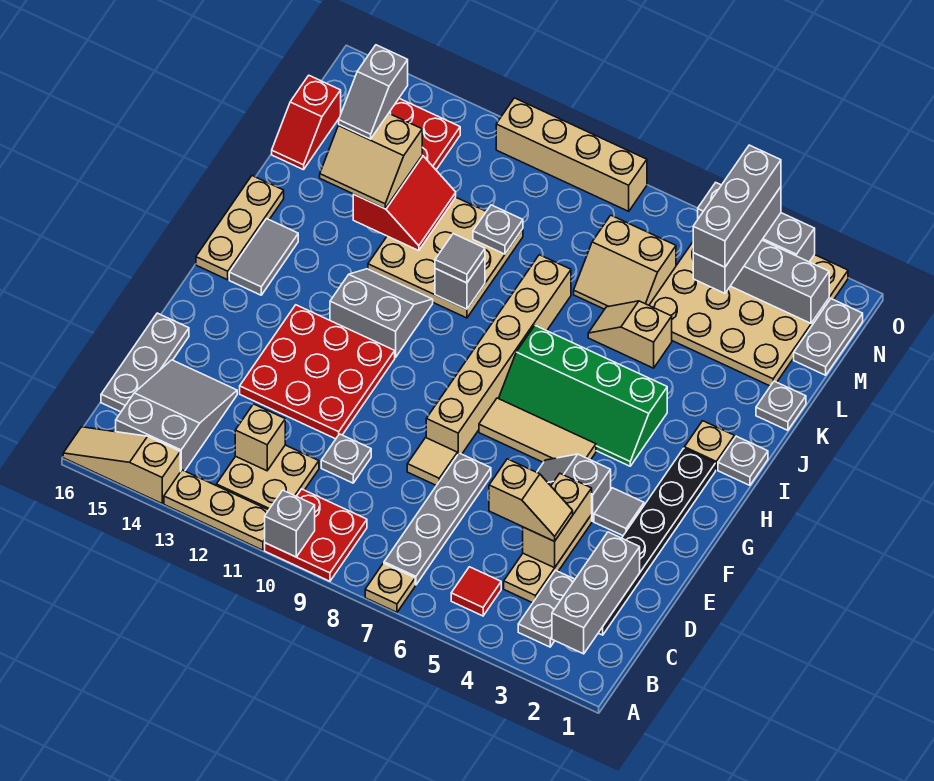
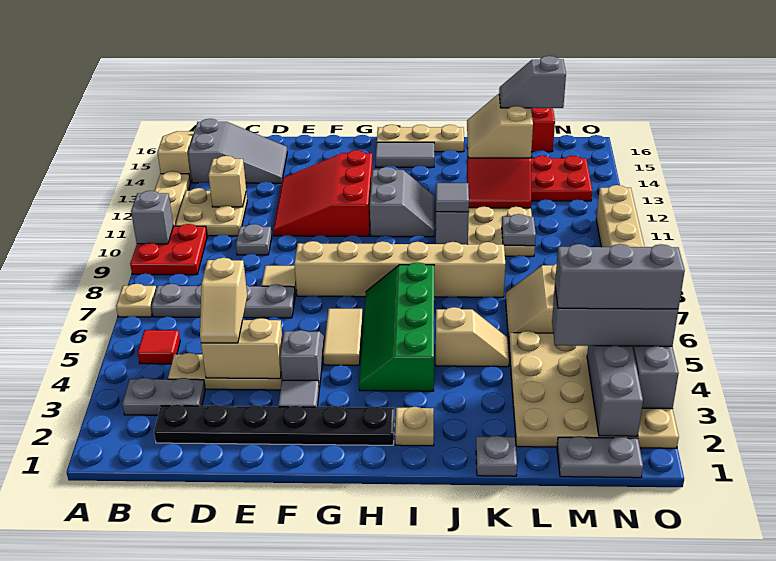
grey 1x3 brick [552,532,640,654] -> none
grey 1x3 plate [101,313,189,412] -> none
red 3x3 plate [240,305,395,439] -> red 3x3 slope [273,150,373,236]
tan 1x3 tile [479,398,596,462] -> tan 1x2 tile [323,309,363,365]
grey 1x1 plate [718,436,768,485] -> none
tan 1x2 slope [588,301,672,368] -> tan 1x2 slope turned to [436,307,509,367]

